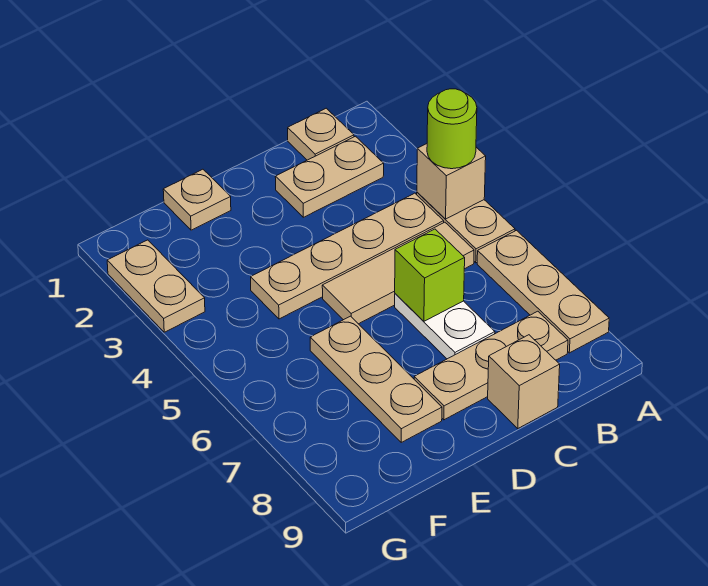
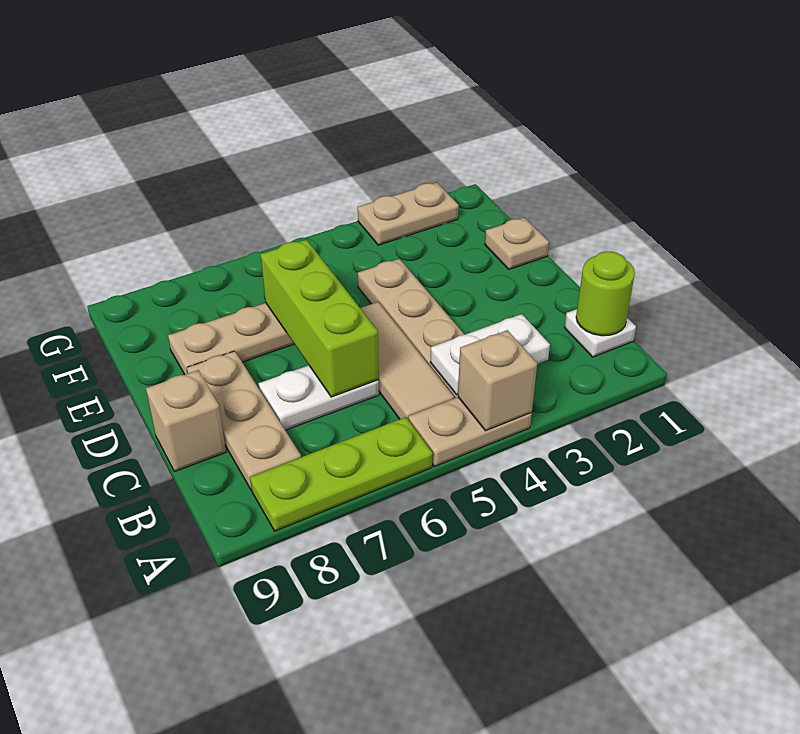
lime 1x1 round brick [427,89,477,169] -> lime 1x1 round brick moved to [576,251,635,336]
tan 1x3 plate [477,230,609,353] -> lime 1x3 plate [250,417,433,531]
tan 1x1 plate [288,108,354,160] -> white 1x1 plate [564,309,636,357]
tan 1x2 plate [275,136,384,217] -> none
none -> white 1x2 plate [430,314,550,395]
lime 1x1 brick [395,229,465,321] -> lime 1x3 brick [261,240,379,397]

